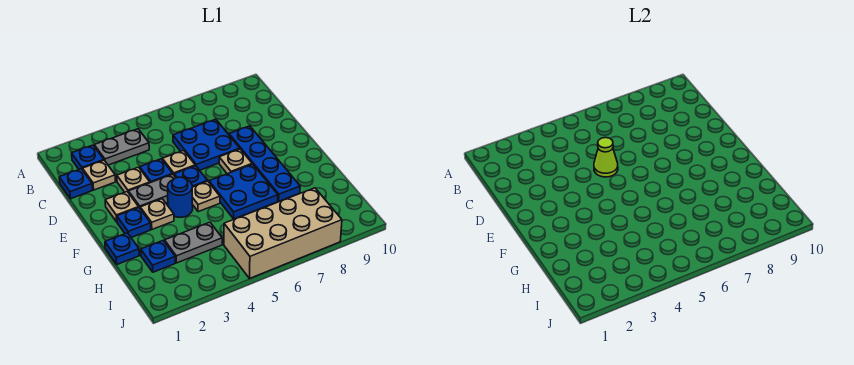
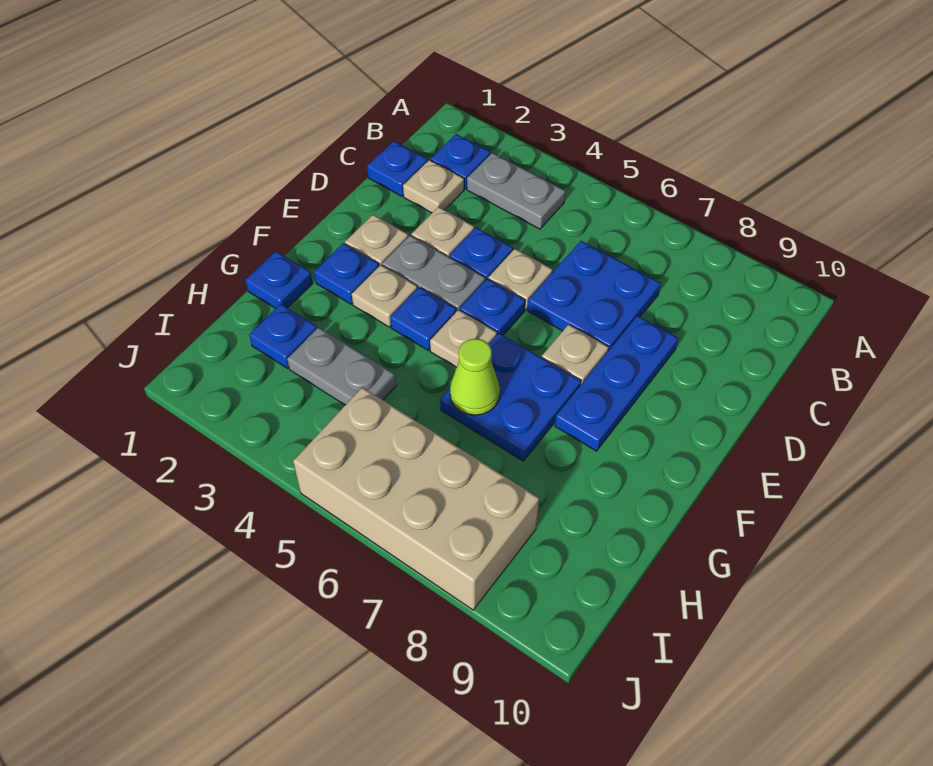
lime 1x1 cone [594,137,618,177] -> lime 1x1 cone moved to [450,339,500,415]
blue 1x4 plate [229,126,300,201] -> blue 1x3 plate [555,316,678,451]
blue 1x1 round brick [168,177,193,217] -> blue 1x1 plate [390,287,456,351]

